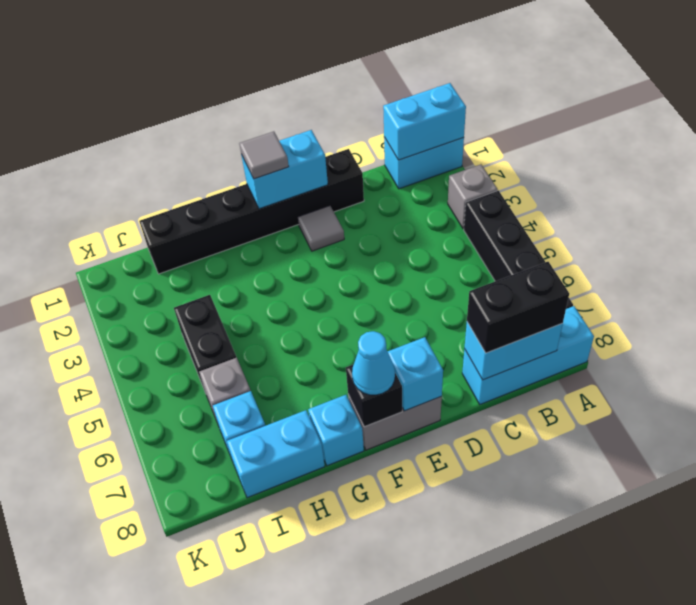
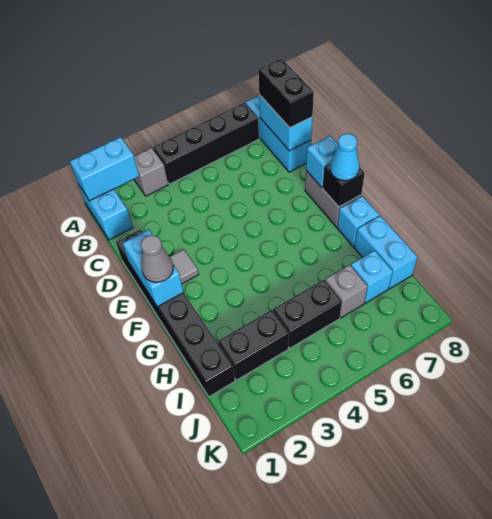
cyan 1x2 brick [383,83,466,160] -> cyan 1x2 brick turned to [70,137,139,201]
grey 1x1 tile [239,131,289,179] -> grey 1x1 cone [141,235,173,282]
none -> black 1x2 brick [218,310,289,380]

